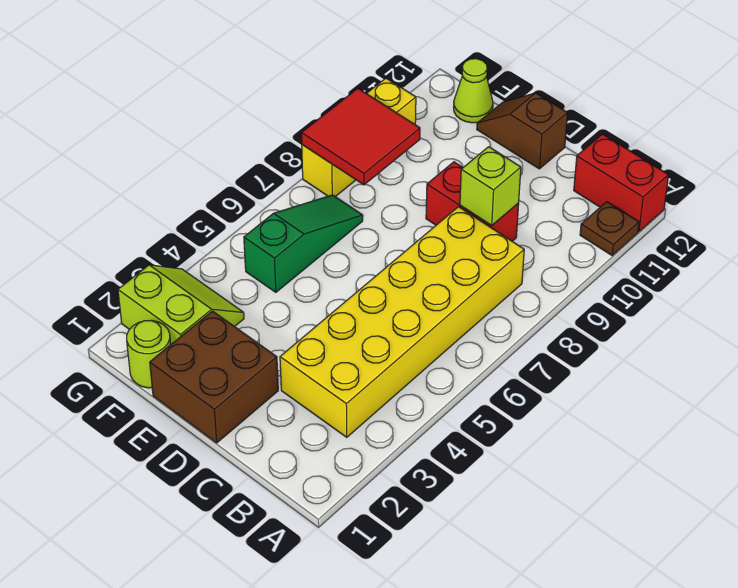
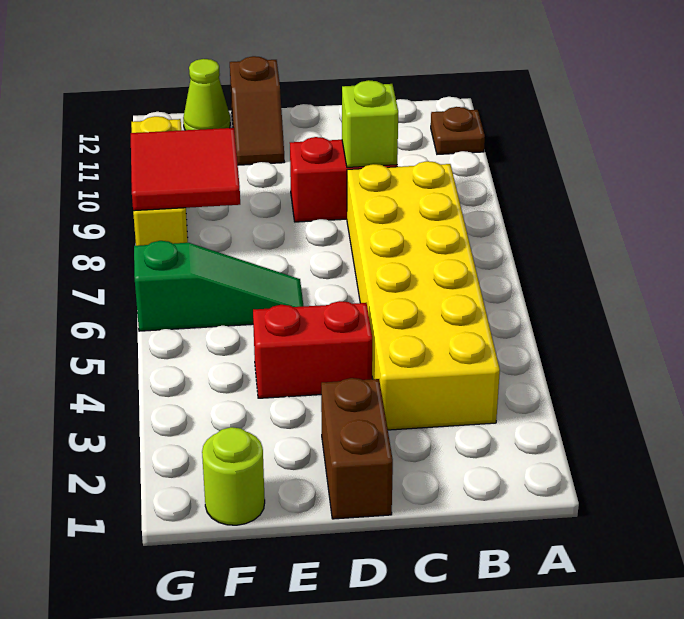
red 1x2 brick [574,134,668,231] -> red 1x2 brick moved to [253,301,372,398]
brown 2x2 brick [150,311,278,443] -> brown 1x2 brick [321,378,393,519]
brown 1x2 slope [477,93,568,169] -> brown 1x2 slope turned to [230,56,284,165]
lime 2x2 slope [118,265,244,344] -> none
green 1x3 slope [244,195,363,292] -> green 1x3 slope turned to [134,241,303,331]

